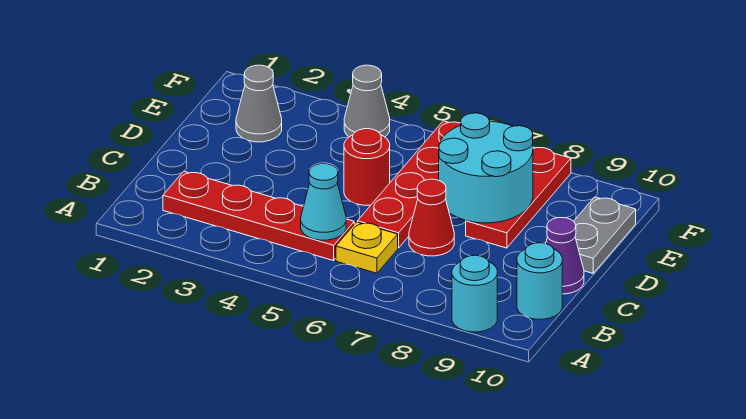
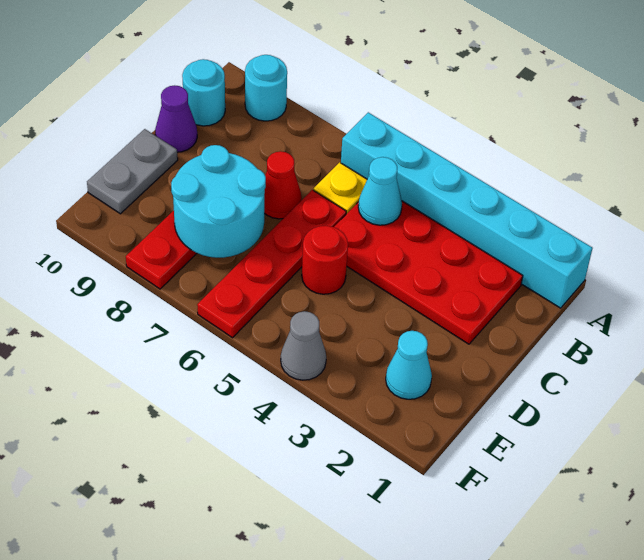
none -> cyan 1x6 brick [341,112,593,308]
red 1x4 plate [163,171,354,261] -> red 2x4 plate [334,201,523,344]
grey 1x1 cone [236,65,282,142] -> cyan 1x1 cone [386,331,432,399]

